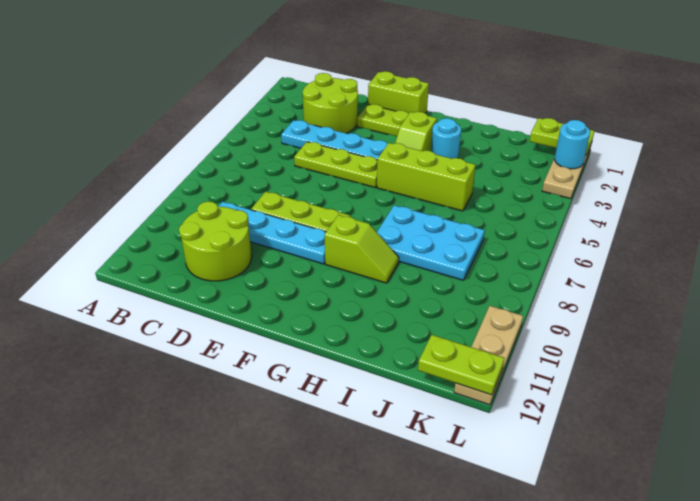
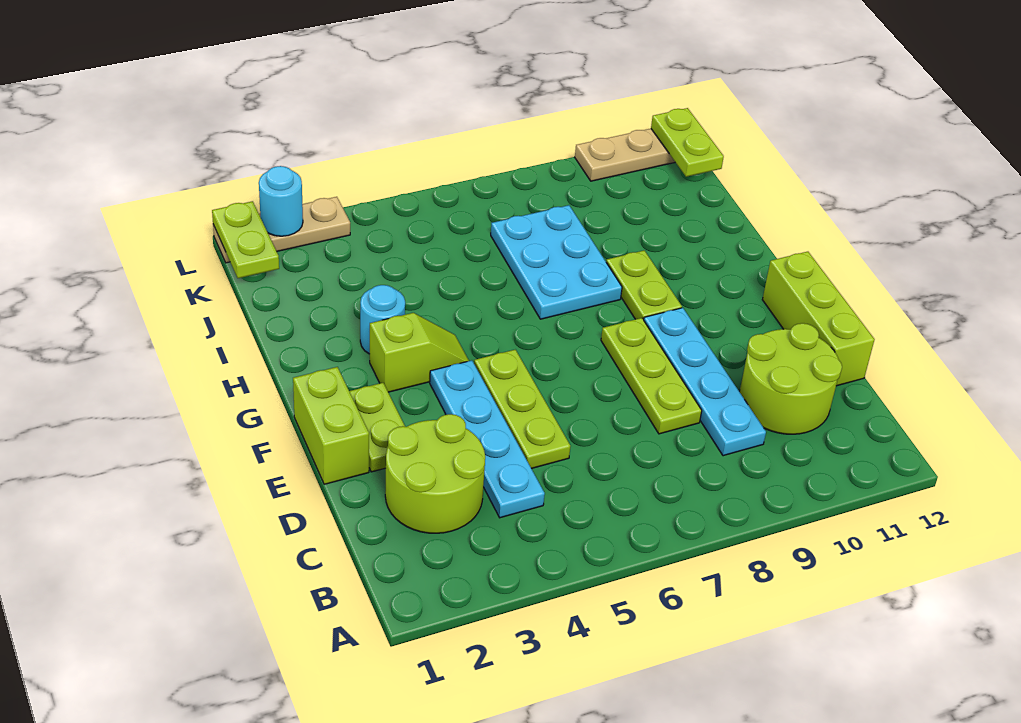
lime 1x3 brick [377,143,476,211] -> lime 1x3 brick moved to [762,252,875,386]
lime 1x2 slope [325,215,399,283] -> lime 1x2 plate [606,250,682,320]

